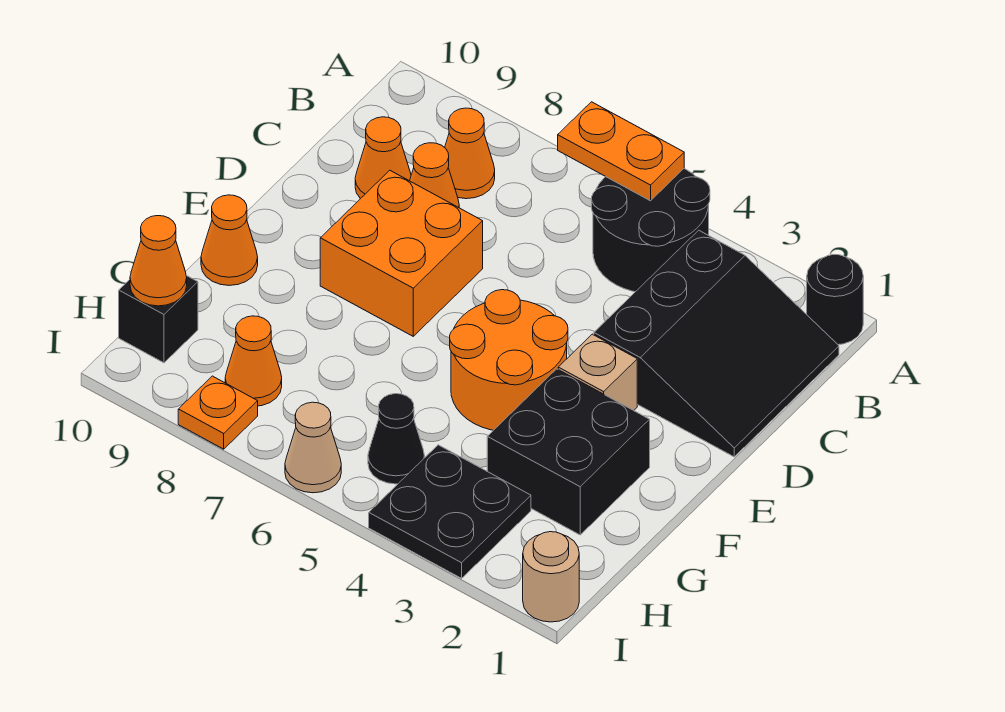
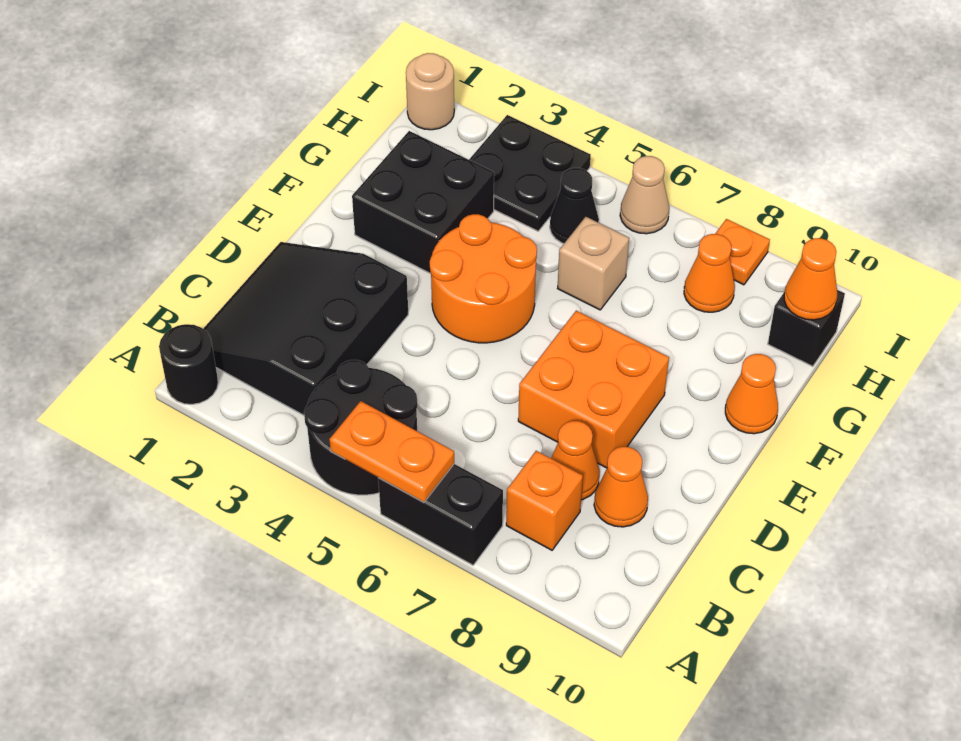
none -> black 1x2 brick [378,464,503,565]
orange 1x1 cone [445,108,495,199] -> orange 1x1 brick [506,451,583,550]
tan 1x1 brick [558,334,637,410] -> tan 1x1 brick moved to [558,217,629,310]

